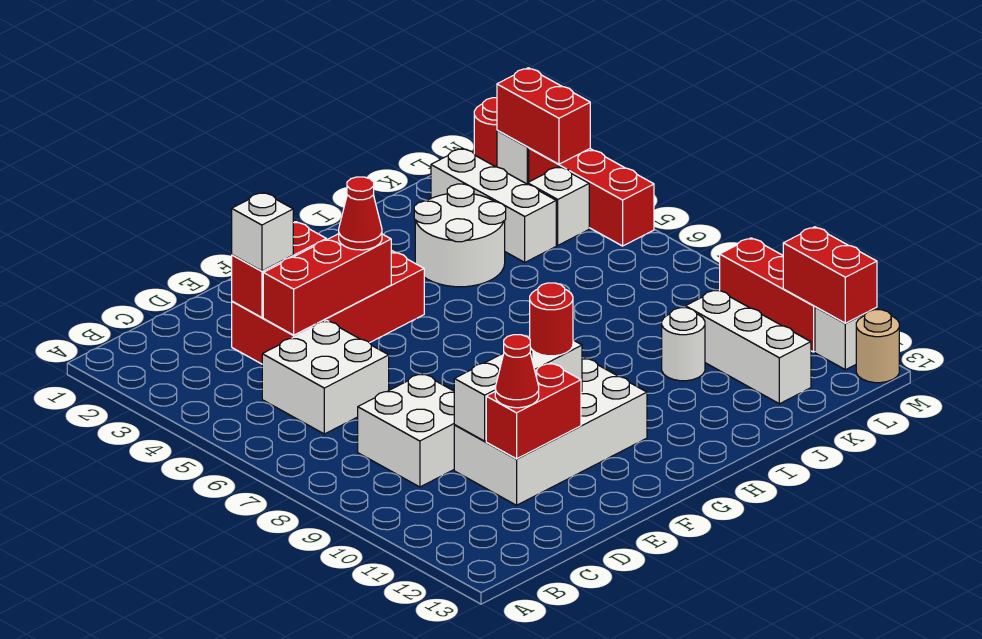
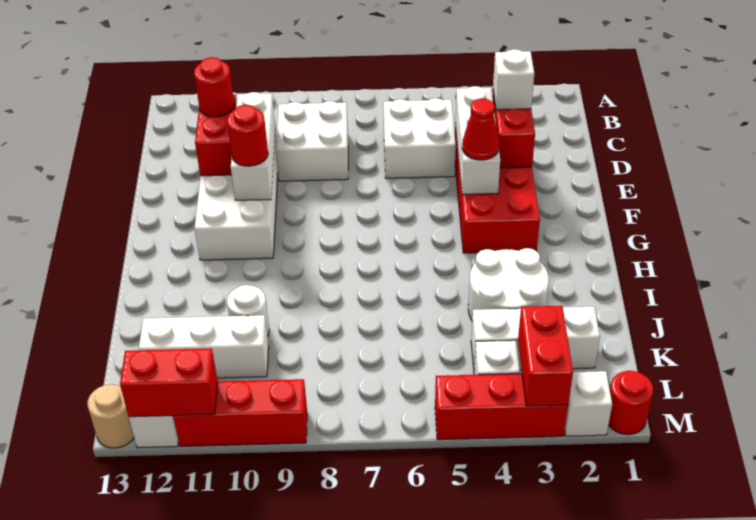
red 1x3 brick [263,234,391,335] -> white 1x3 brick [455,86,500,194]
red 1x1 cone [495,335,539,408] -> red 1x1 round brick [194,57,234,117]
red 1x2 brick [497,68,590,164] -> red 1x2 brick turned to [518,306,573,406]

